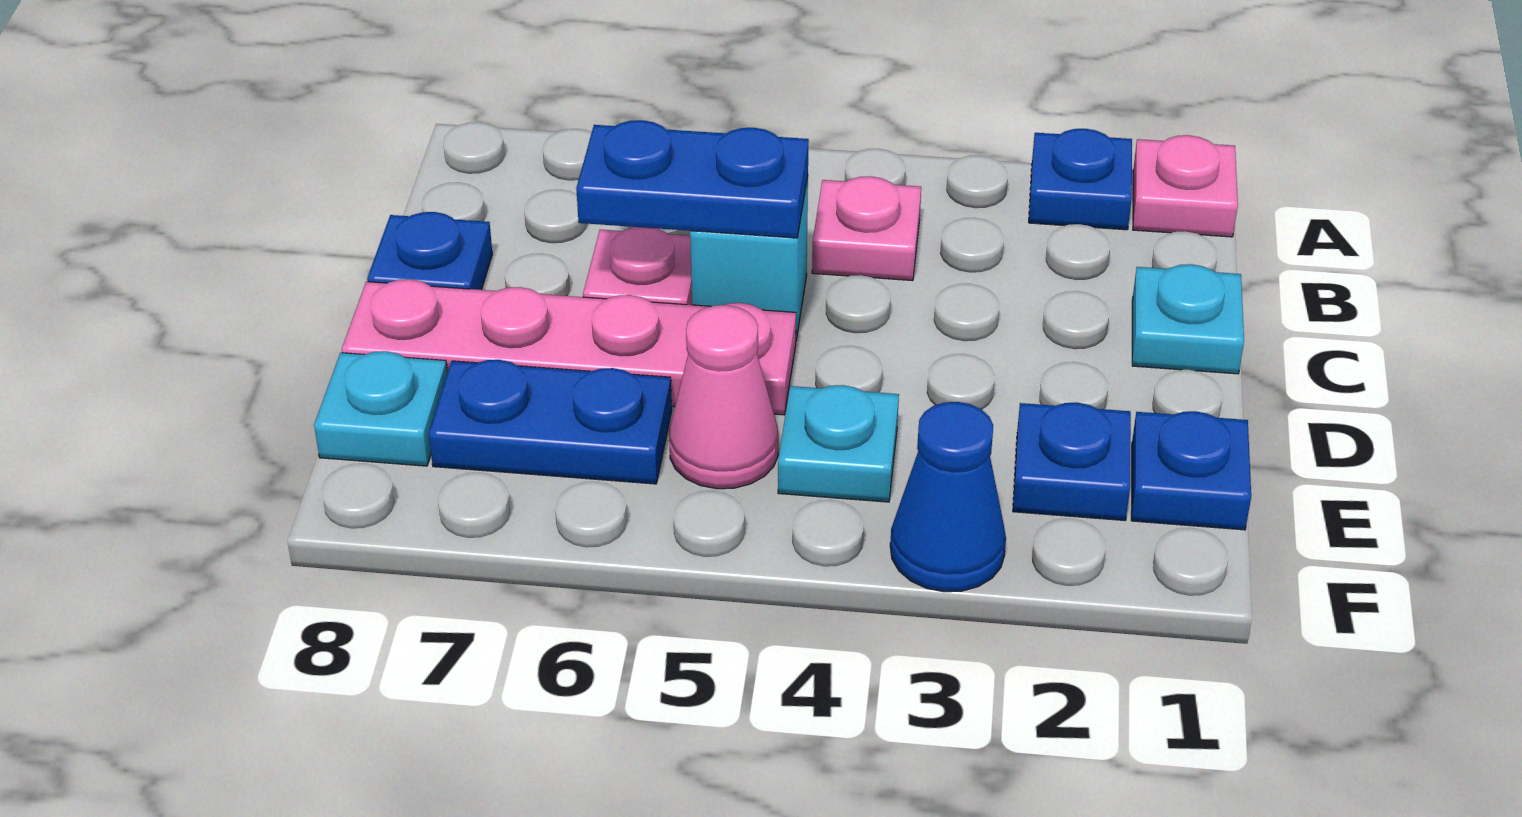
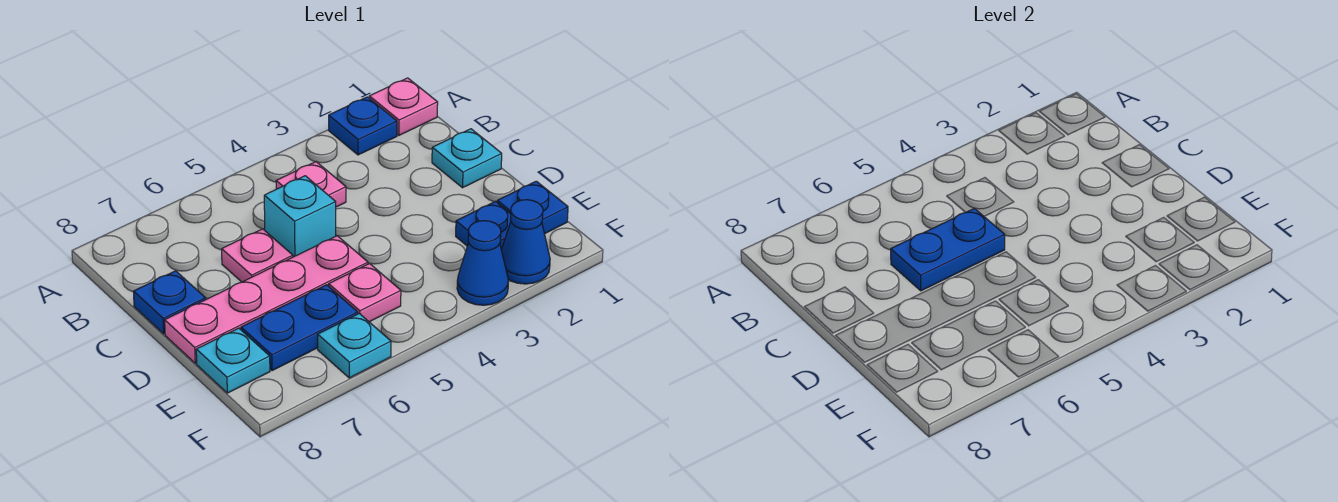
cyan 1x1 plate [778,385,899,502] -> cyan 1x1 plate moved to [318,313,391,378]
pink 1x1 cone [669,305,778,489] -> pink 1x1 plate [329,264,401,322]
none -> blue 1x1 cone [502,200,550,284]

